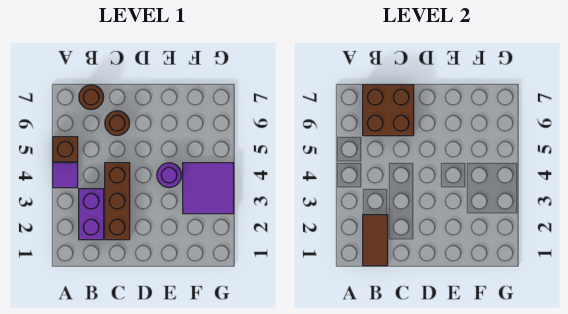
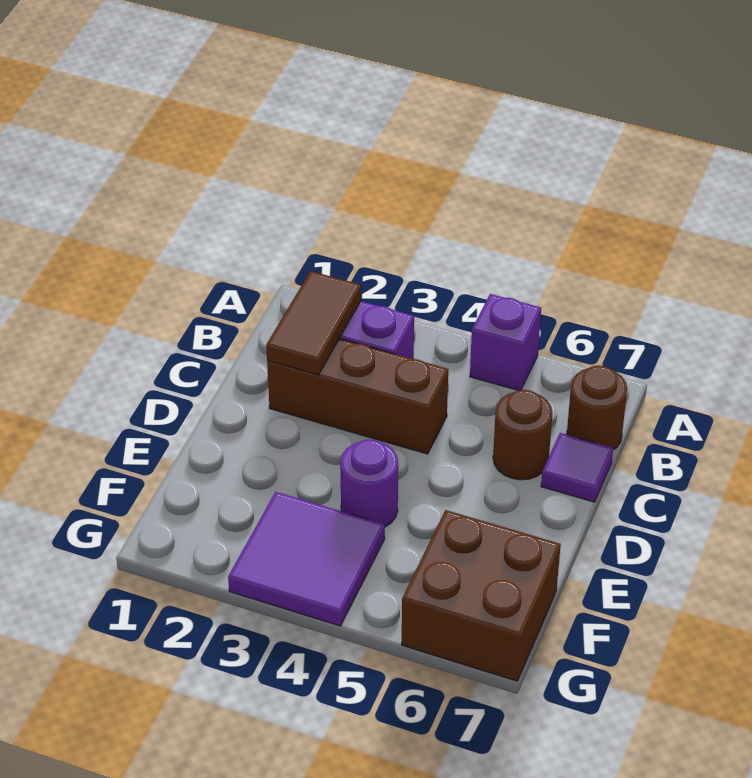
purple 1x1 tile [53,163,78,188] -> purple 1x1 tile moved to [541,433,613,502]
brown 1x1 brick [53,137,78,162] -> purple 1x1 brick [470,294,541,390]
brown 1x2 tile [363,215,388,266] -> brown 1x2 tile turned to [266,271,361,375]
brown 2x2 brick [363,85,414,136] -> brown 2x2 brick moved to [402,510,561,681]

